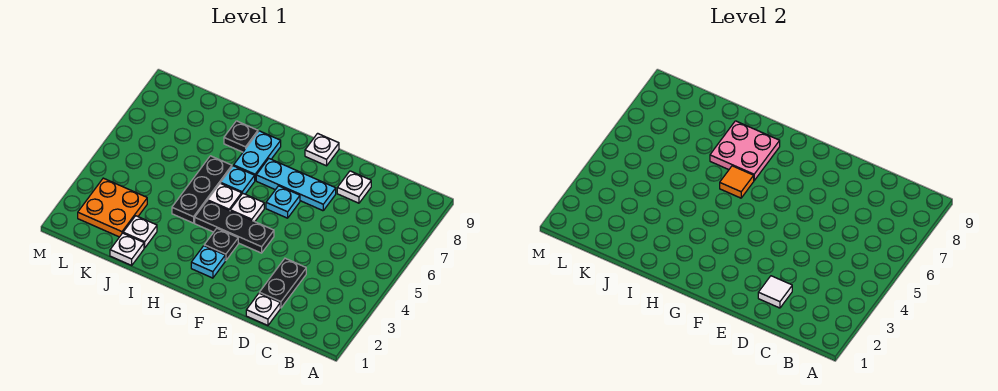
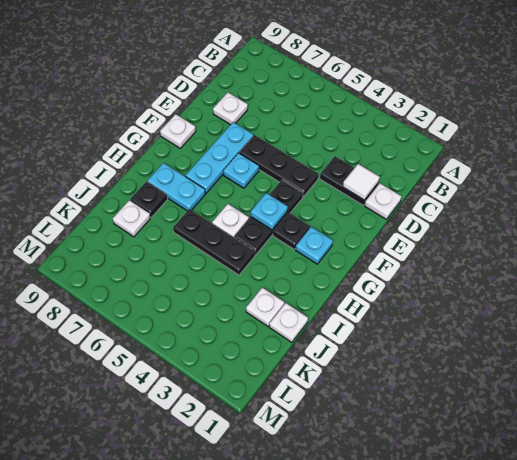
none -> black 1x3 plate [239,135,319,197]
white 1x1 plate [230,193,264,222] -> white 1x1 plate moved to [113,200,150,237]
cyan 1x1 plate [221,166,255,194] -> cyan 1x1 plate moved to [251,193,288,230]
orange 1x1 tile [720,166,754,198] -> none
pink 2x2 plate [710,121,780,180] -> none
orange 2x2 plate [78,178,147,237] -> none

